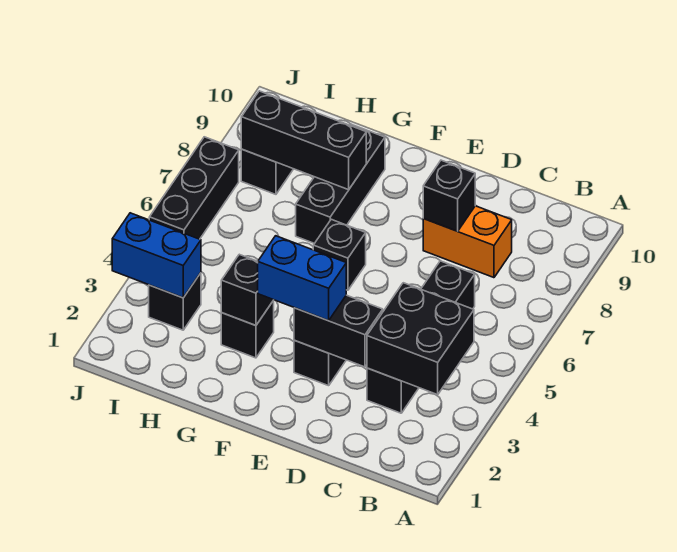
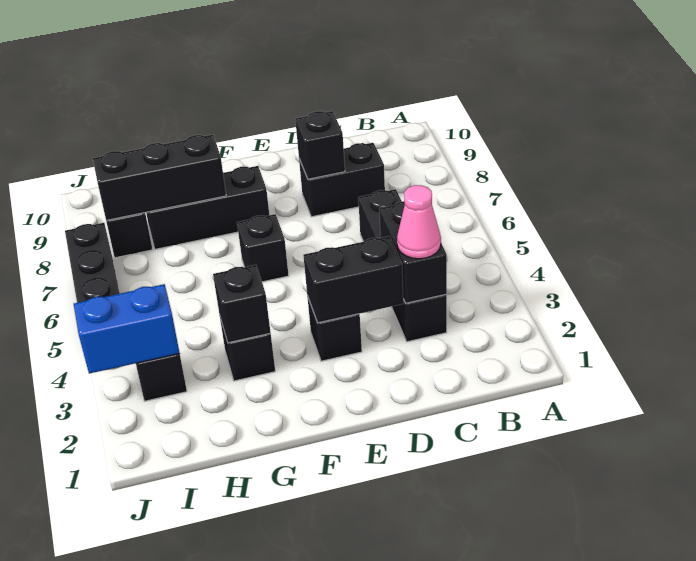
black 2x2 brick [367,283,474,395] -> black 1x2 brick [379,201,447,303]
none -> pink 1x1 cone [397,185,441,259]
orange 1x2 brick [423,206,512,278] -> black 1x2 brick [299,143,385,217]
blue 1x2 brick [258,236,346,321] -> none
black 1x3 brick [296,124,385,243] -> black 1x3 brick turned to [146,166,269,249]

